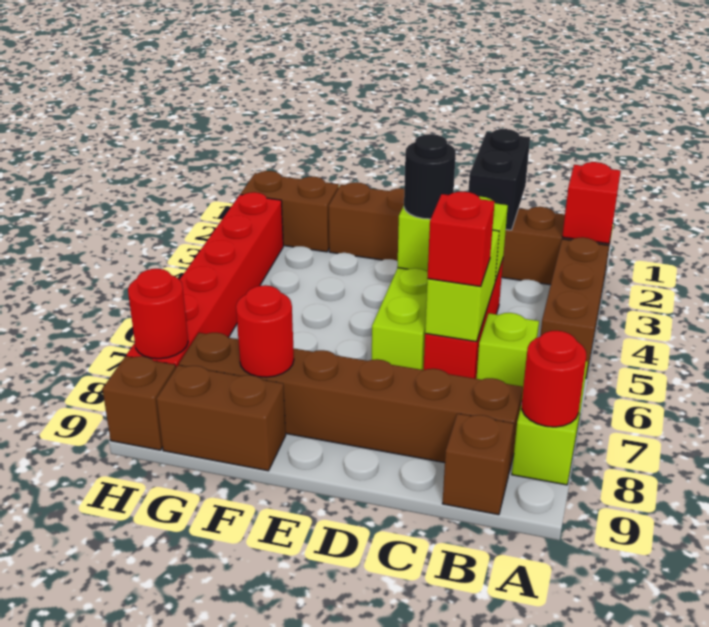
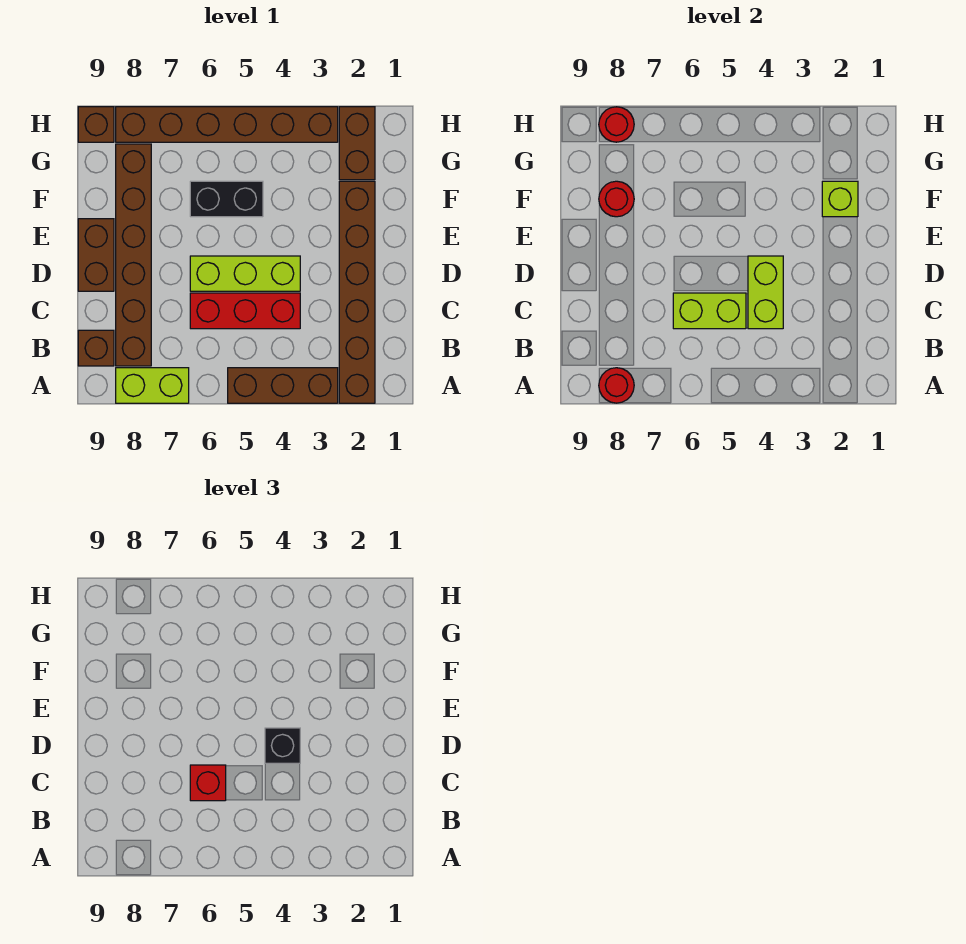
red 1x1 brick [562,162,621,244] -> none
lime 1x1 brick [476,313,539,401] -> lime 1x1 brick moved to [822,181,858,217]
black 1x2 brick [468,129,530,230] -> black 1x2 brick moved to [190,181,263,217]
black 1x1 round brick [404,134,456,219] -> black 1x1 brick [265,728,300,763]
brown 1x2 brick [157,365,286,471] -> brown 1x2 brick moved to [78,219,114,291]
red 1x6 brick [127,192,283,367] -> brown 1x6 brick [116,107,338,142]

